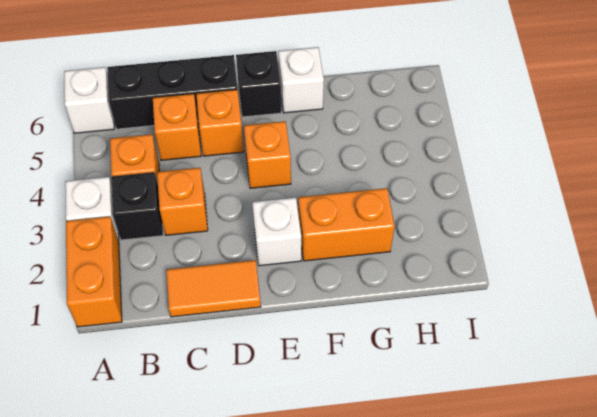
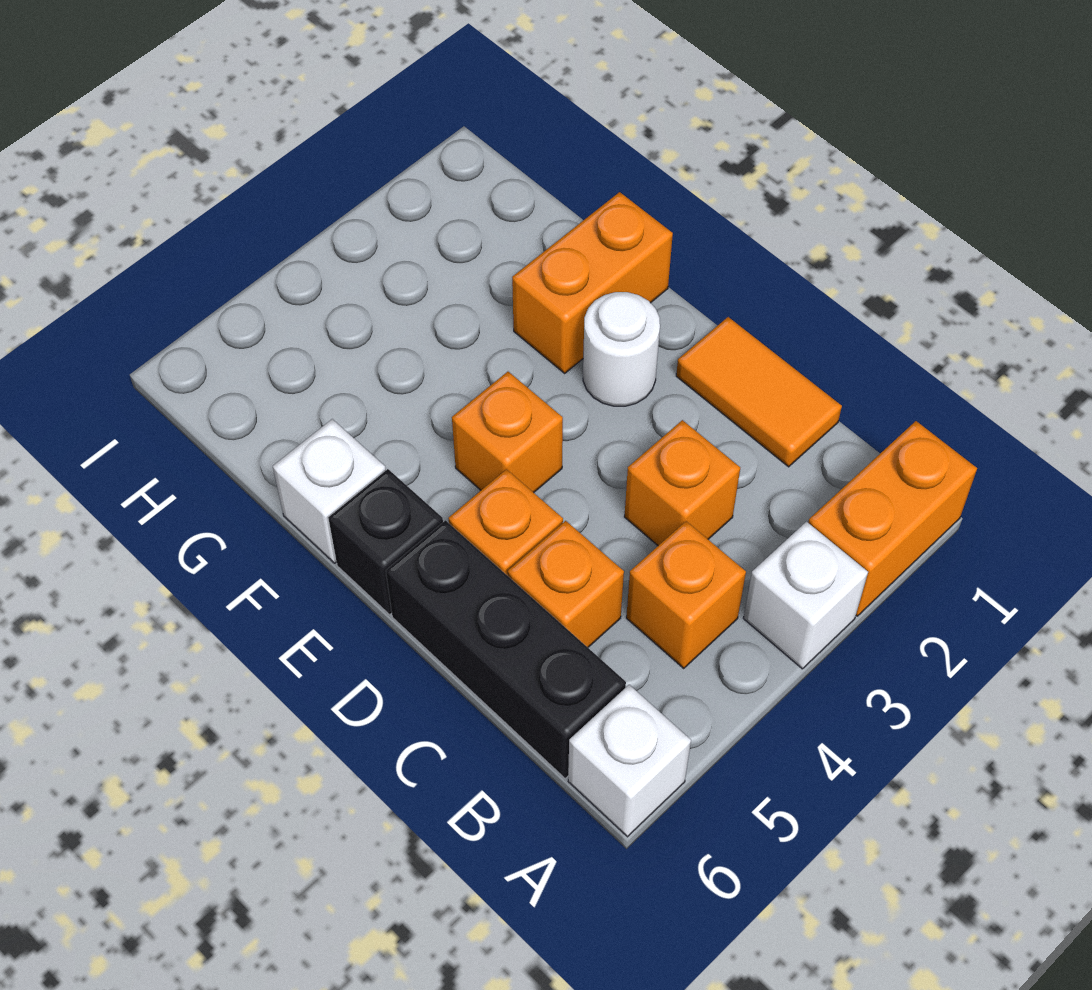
black 1x1 brick [111,172,163,240] -> none
white 1x1 brick [252,198,301,266] -> white 1x1 round brick [583,292,660,406]
orange 1x2 brick [298,188,395,261] -> orange 1x2 brick turned to [512,192,673,373]

